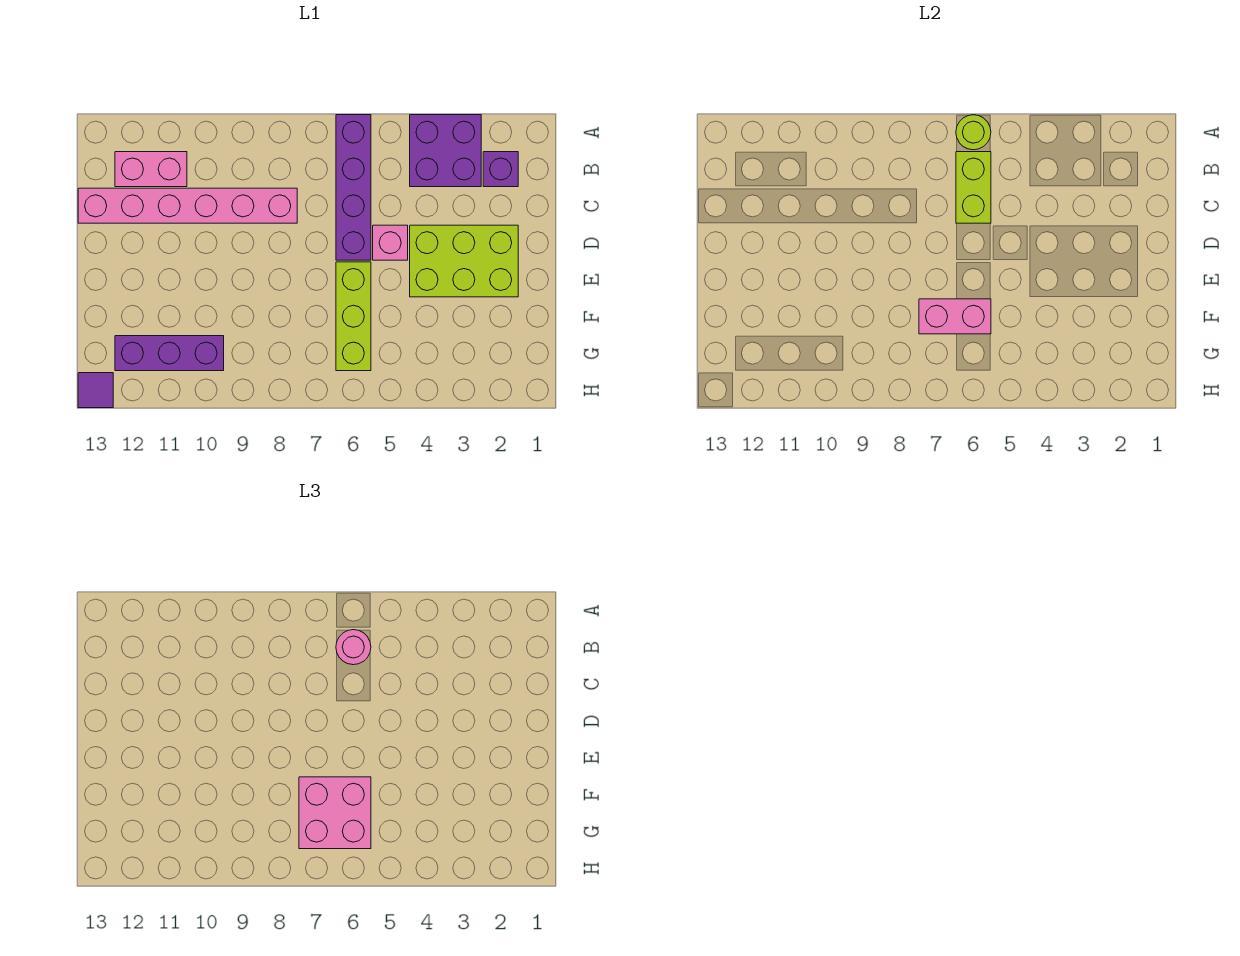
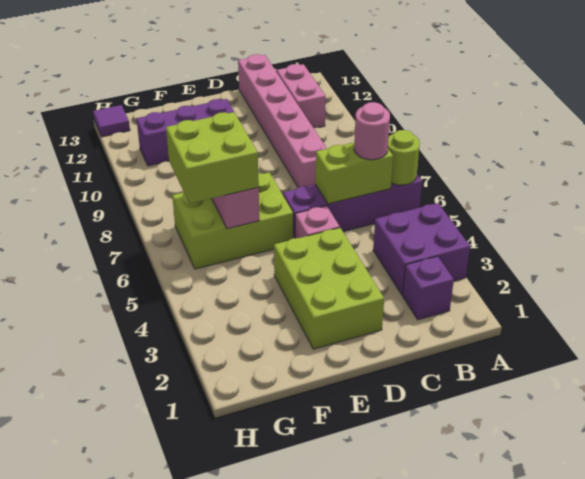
lime 1x3 brick [336,262,371,371] -> lime 2x3 brick [172,172,293,269]
pink 2x2 brick [299,777,371,849] -> lime 2x2 brick [166,112,259,203]
purple 1x3 brick [115,336,224,371] -> purple 1x3 brick turned to [136,99,234,166]

